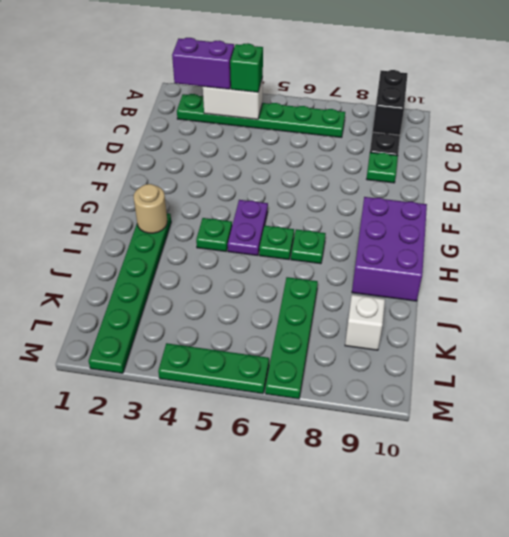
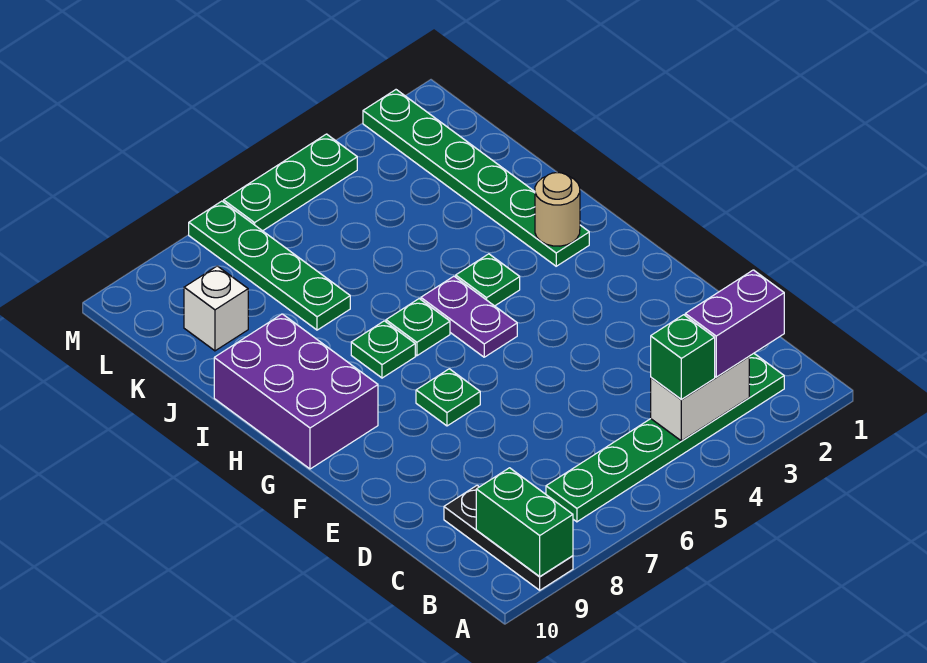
black 1x2 brick [373,70,407,135] -> green 1x2 brick [476,468,573,577]
green 1x1 plate [367,152,398,183] -> green 1x1 plate moved to [416,369,480,426]

